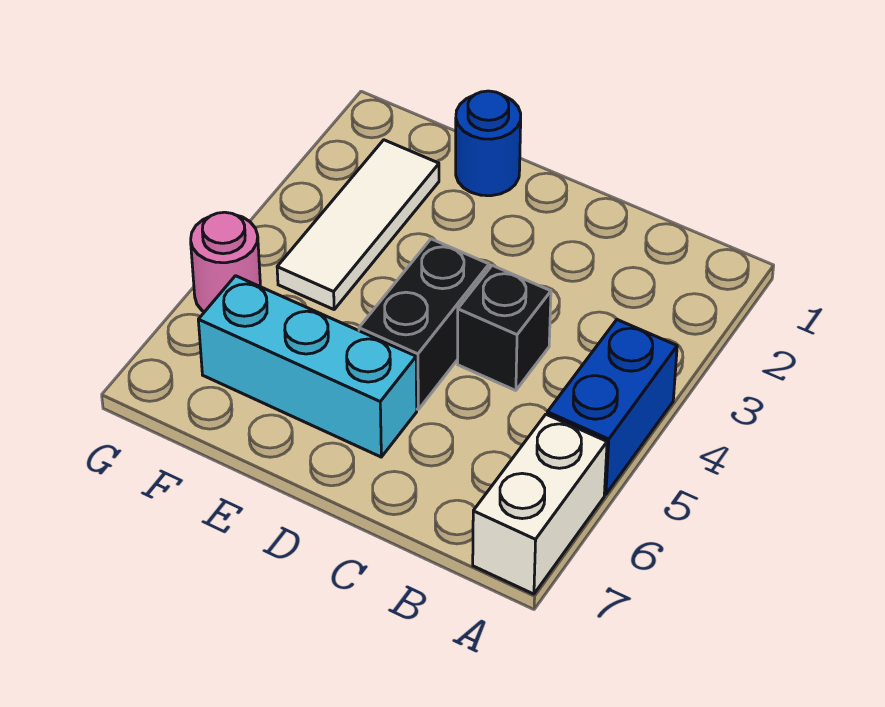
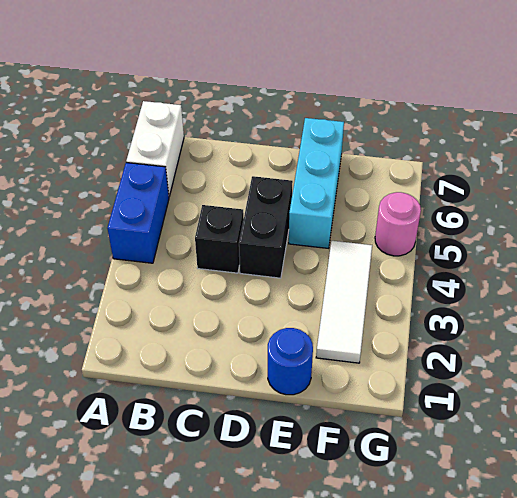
cyan 1x3 brick [198,276,417,457] -> cyan 1x3 brick turned to [289,118,344,248]

